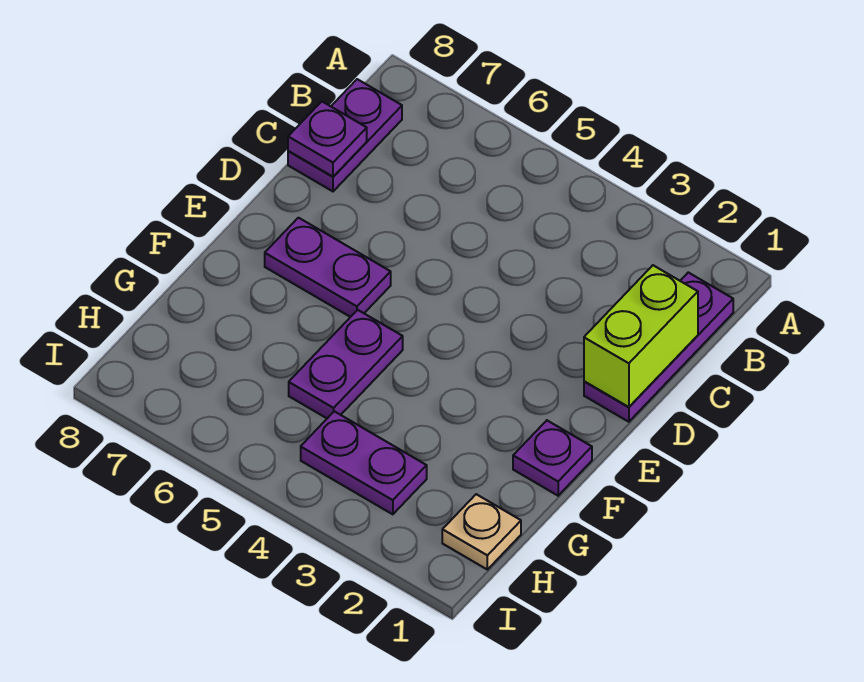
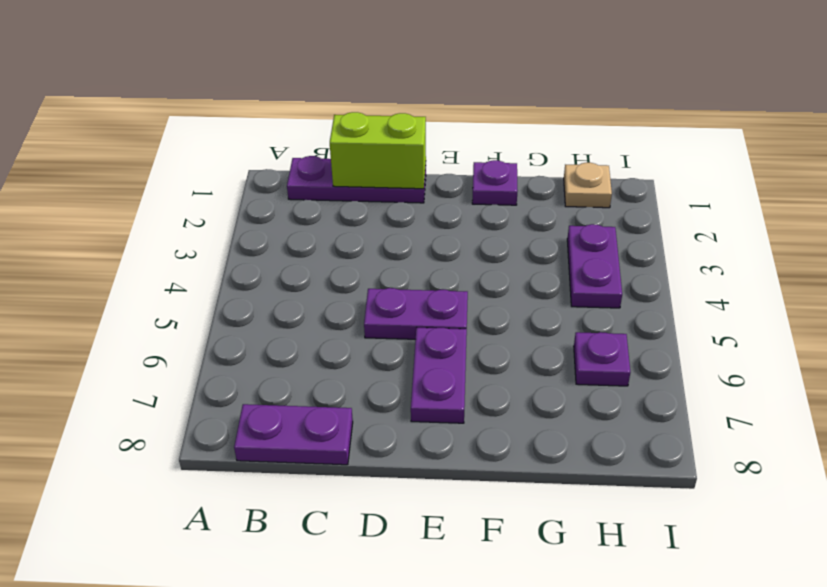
purple 1x1 plate [288,102,367,177] -> purple 1x1 plate moved to [574,332,630,386]
purple 1x2 plate [289,310,403,418] -> purple 1x2 plate moved to [364,288,468,339]

